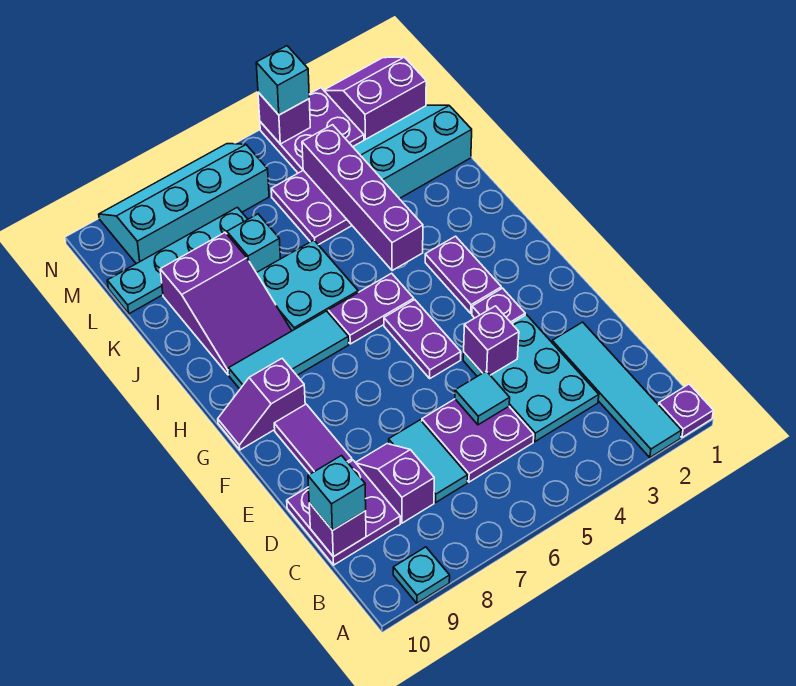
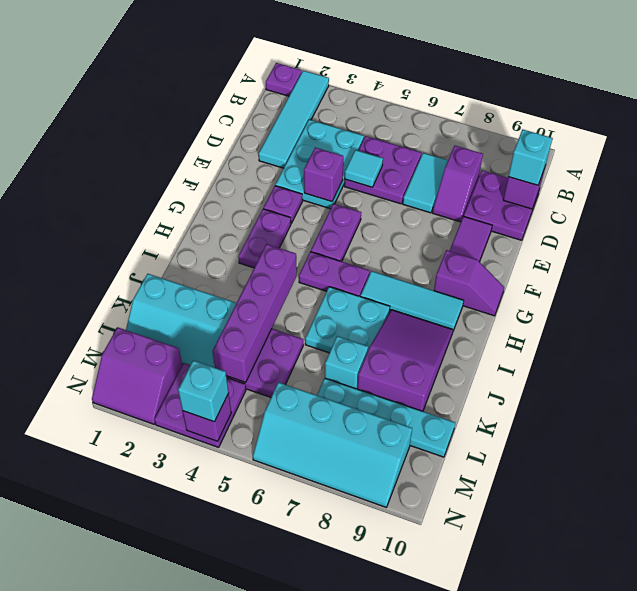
cyan 1x1 plate [393,547,450,603] -> none

